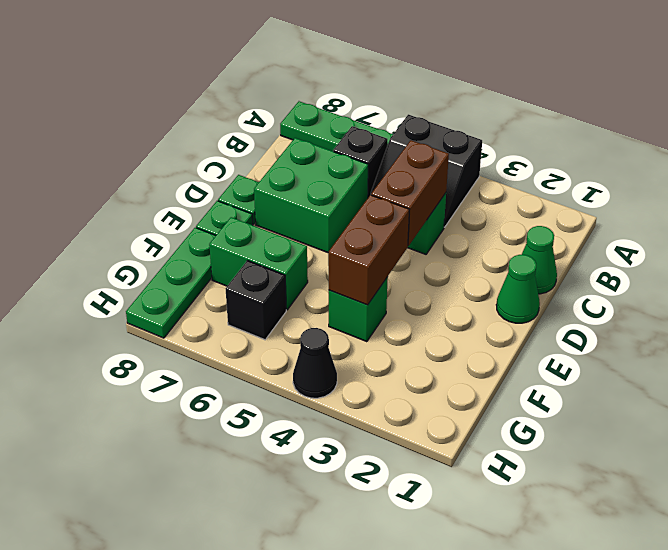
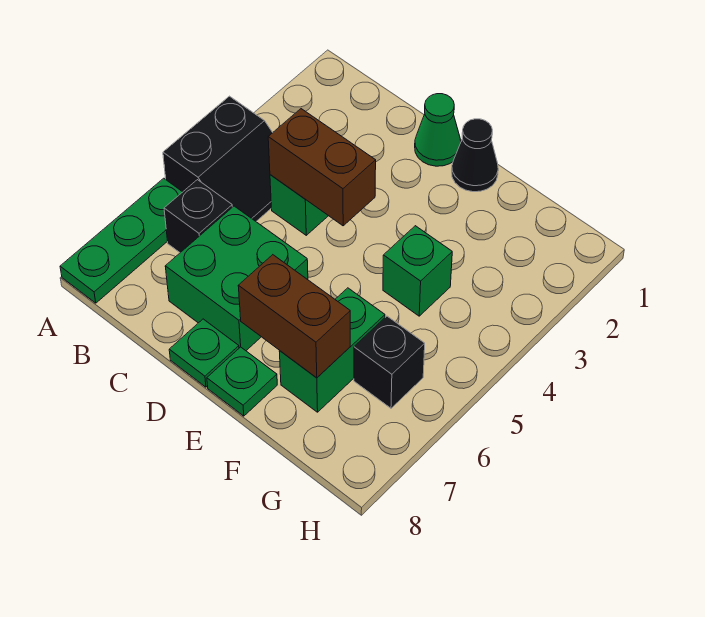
green 1x1 cone [522,226,557,294] -> none
brown 1x2 brick [328,195,409,305] -> brown 1x2 brick moved to [238,255,350,378]
green 1x3 plate [126,228,216,338] -> none
black 1x1 cone [293,328,337,398] -> black 1x1 cone moved to [452,119,498,192]

